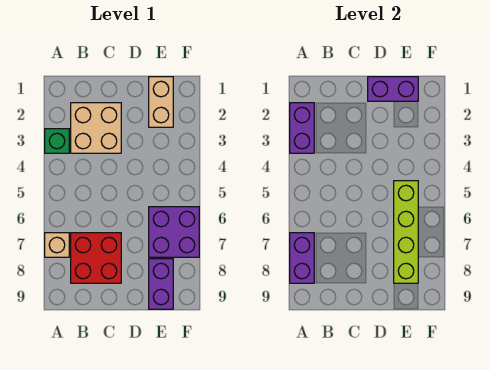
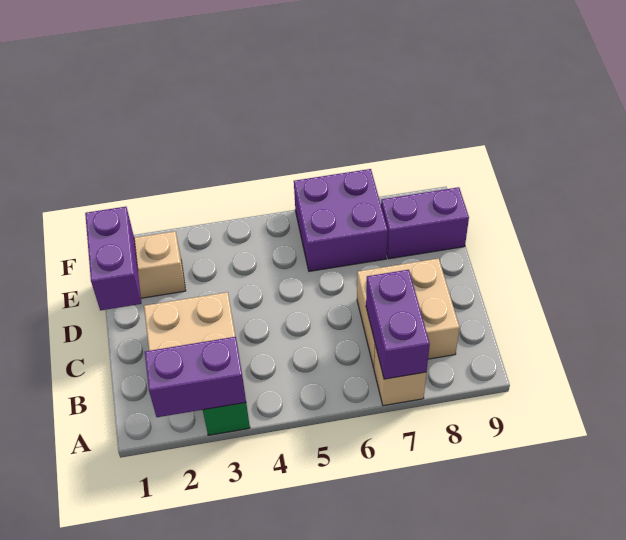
purple 1x2 brick [290,233,314,283] -> purple 1x2 brick turned to [366,270,430,379]
red 2x2 brick [71,233,121,283] -> tan 2x2 brick [357,258,459,368]
lime 1x4 brick [394,181,418,283] -> none

